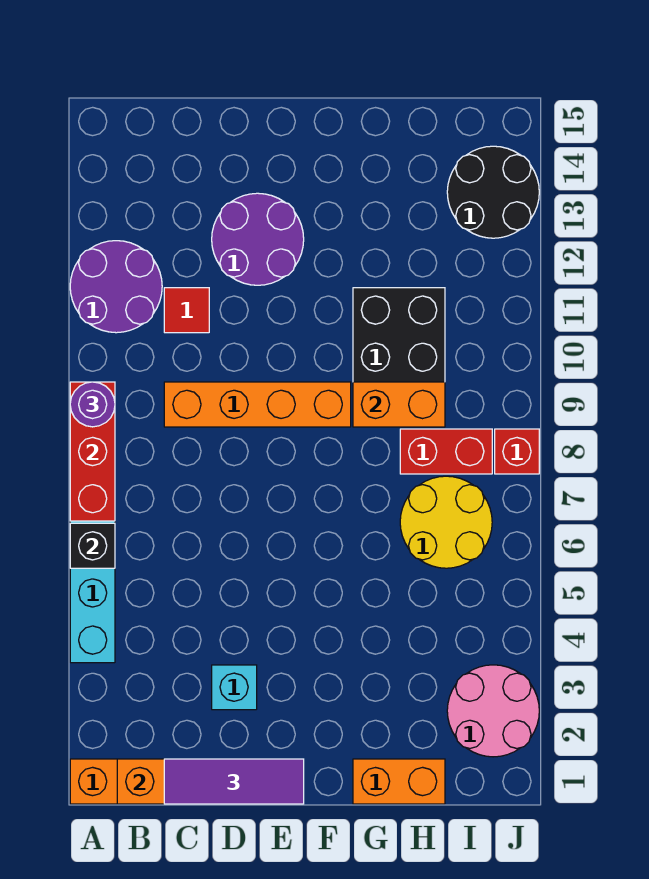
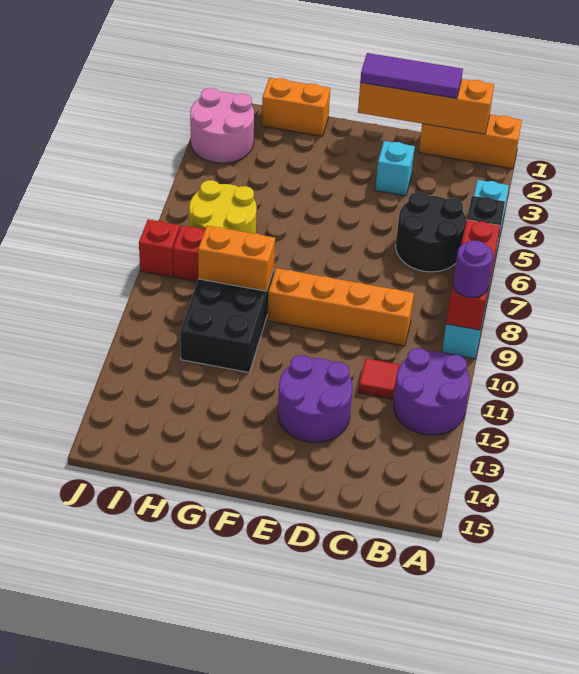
black 2x2 round brick [447,146,539,238] -> black 2x2 round brick moved to [396,192,466,272]

